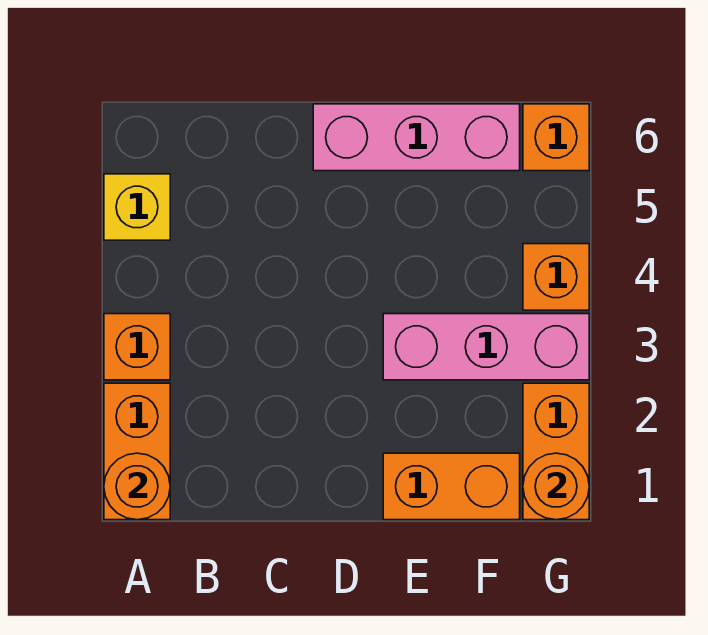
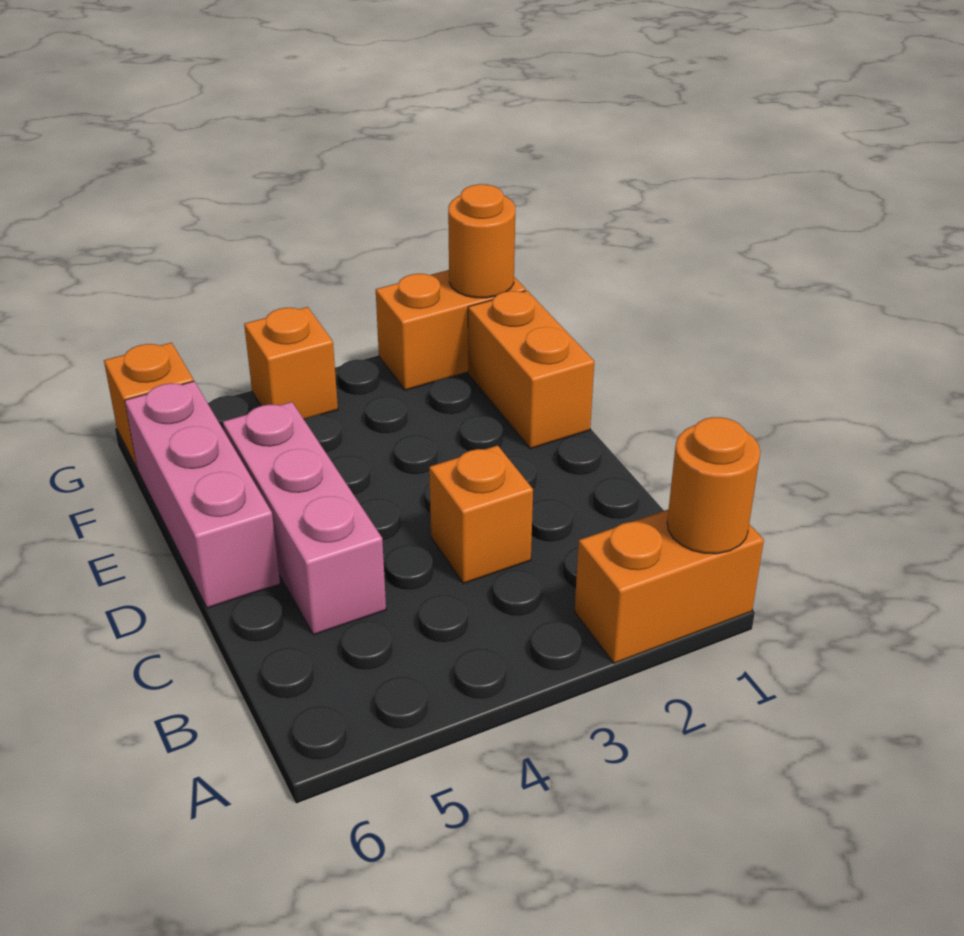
orange 1x1 brick [104,314,170,380] -> orange 1x1 brick moved to [429,445,533,584]
yellow 1x1 brick [104,174,170,240] -> none
pink 1x3 brick [383,314,589,380] -> pink 1x3 brick moved to [223,402,386,635]

